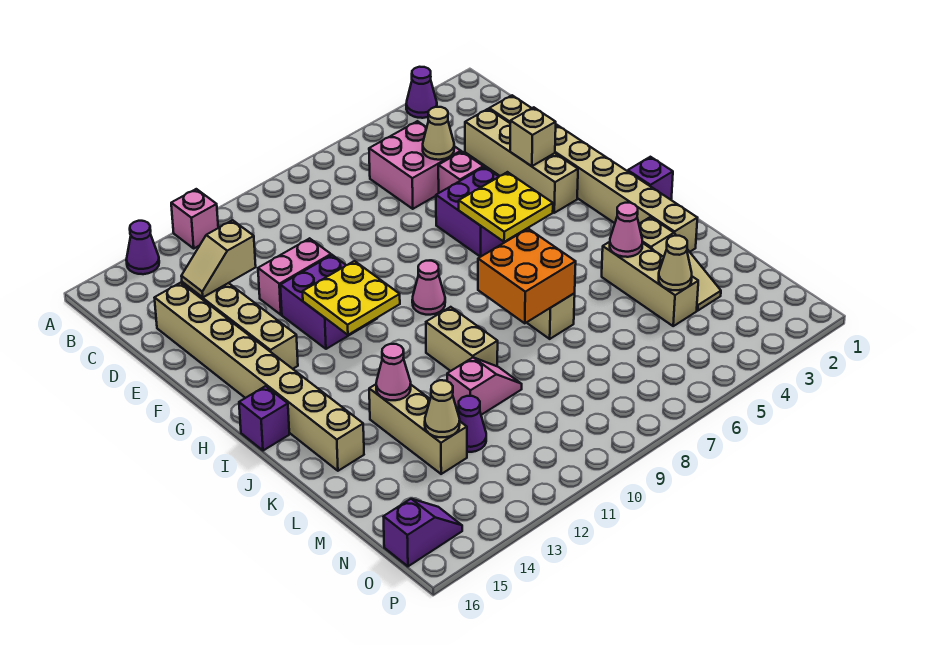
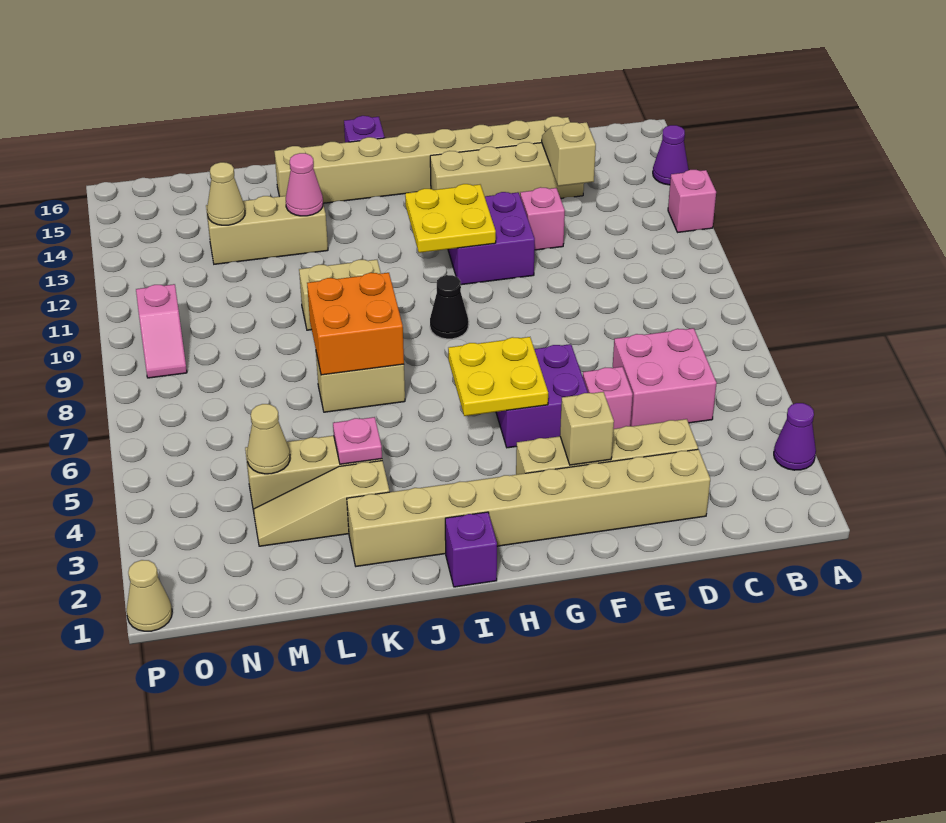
tan 1x1 cone [423,107,454,160] -> tan 1x1 cone moved to [126,560,172,631]
pink 1x2 brick [258,238,331,315] -> pink 1x1 brick [520,187,565,250]
pink 1x1 cone [412,261,445,315] -> black 1x1 cone [430,275,468,339]
pink 1x1 cone [610,203,642,257] -> pink 1x1 plate [333,417,382,464]
pink 1x2 slope [447,358,522,415] -> pink 1x2 slope moved to [136,284,187,378]
purple 1x1 cone [458,396,486,452] -> none
purple 1x2 slope [383,499,462,566] -> none

